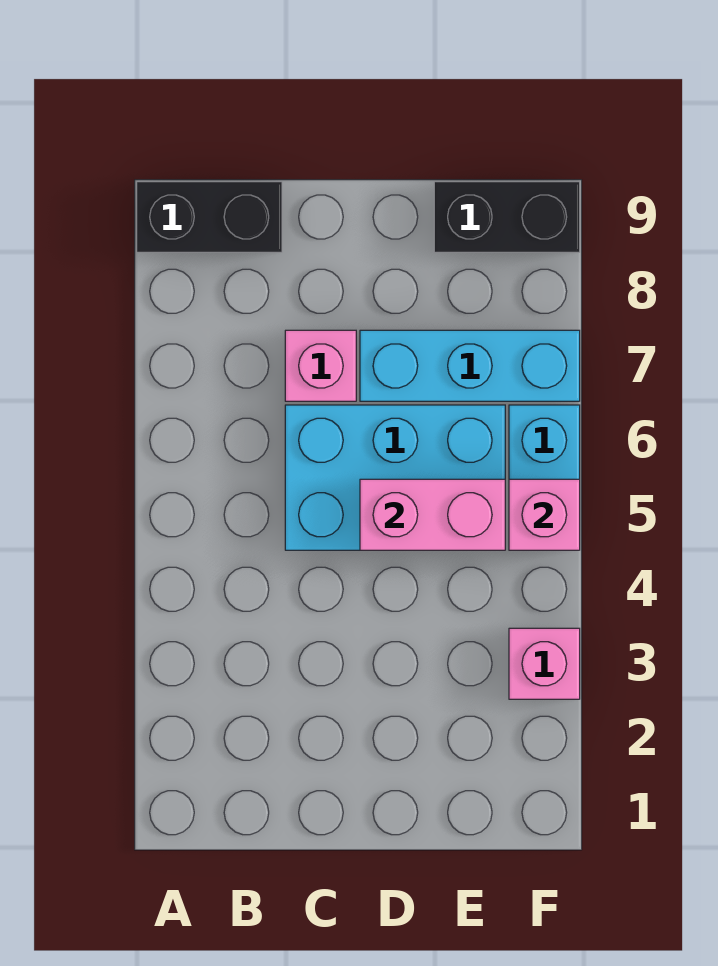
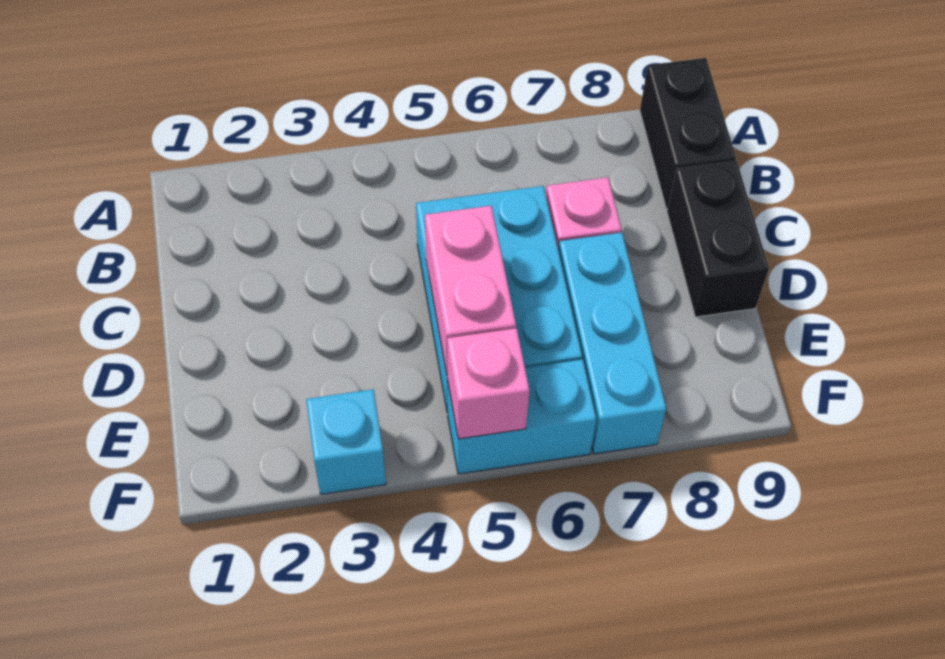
black 1x2 brick [434,182,580,252] -> black 1x2 brick moved to [667,160,769,317]
pink 1x1 brick [509,628,580,699] -> cyan 1x1 brick [306,389,386,494]

